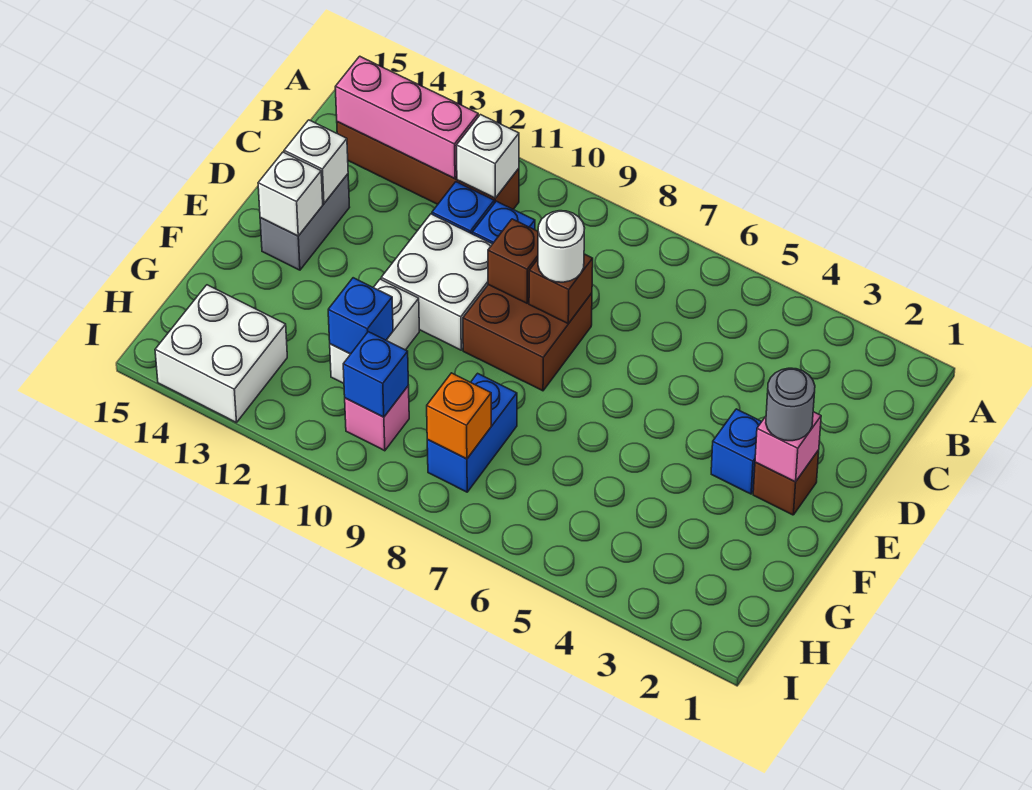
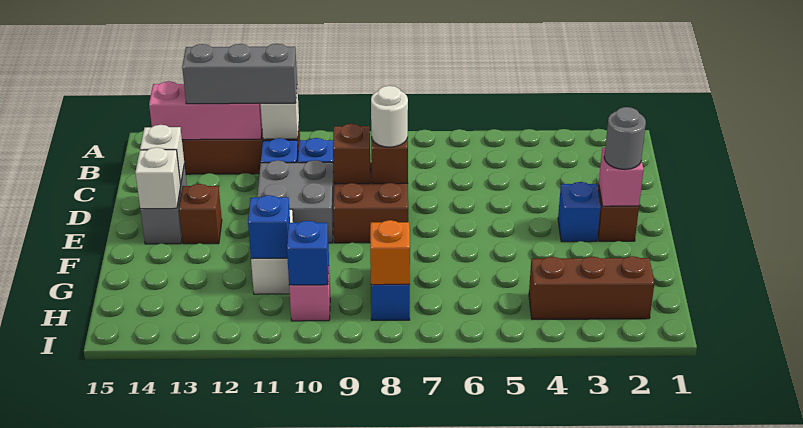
none -> grey 1x3 brick [182,44,297,104]
white 2x2 brick [381,214,492,350] -> grey 2x2 brick [257,160,334,243]
none -> brown 1x1 brick [179,184,222,244]
none -> brown 1x3 brick [529,256,654,319]
white 2x2 brick [155,285,287,423] -> none

